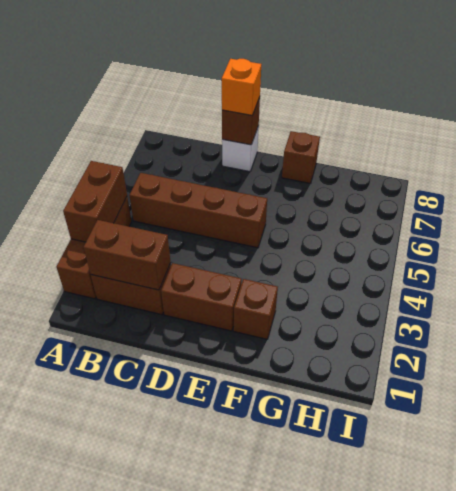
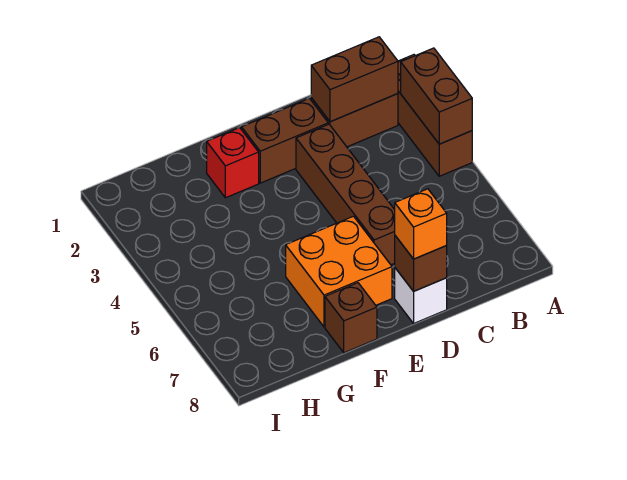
brown 1x4 brick [129,173,267,248] -> brown 1x4 brick turned to [296,124,395,265]
none -> orange 2x2 brick [286,216,392,327]
brown 1x1 brick [234,279,278,339] -> red 1x1 brick [207,128,259,198]

